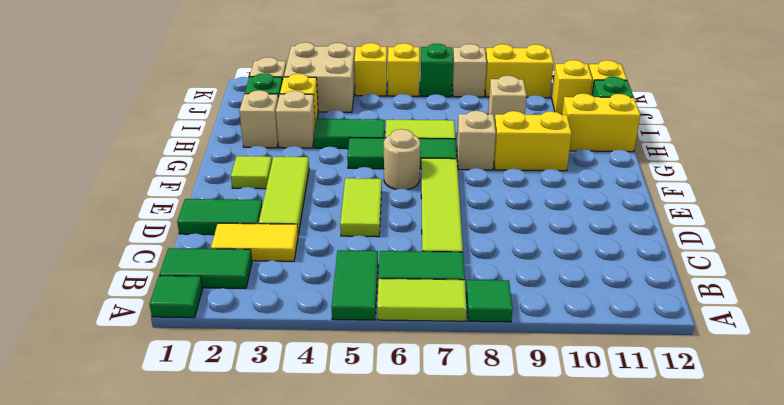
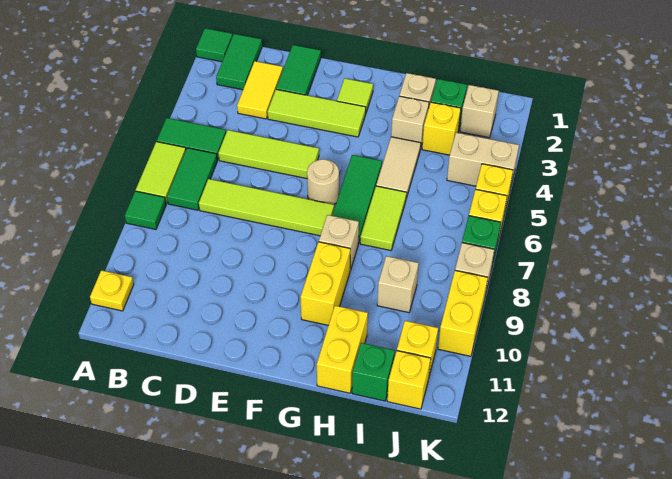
none -> yellow 1x1 plate [90,270,134,311]
lime 1x2 tile [340,178,382,237] -> lime 1x3 tile [218,130,319,179]
green 1x2 tile [314,119,385,149] -> tan 1x2 tile [376,137,421,198]
tan 2x2 brick [284,42,355,112] -> tan 1x2 brick [447,133,519,189]

